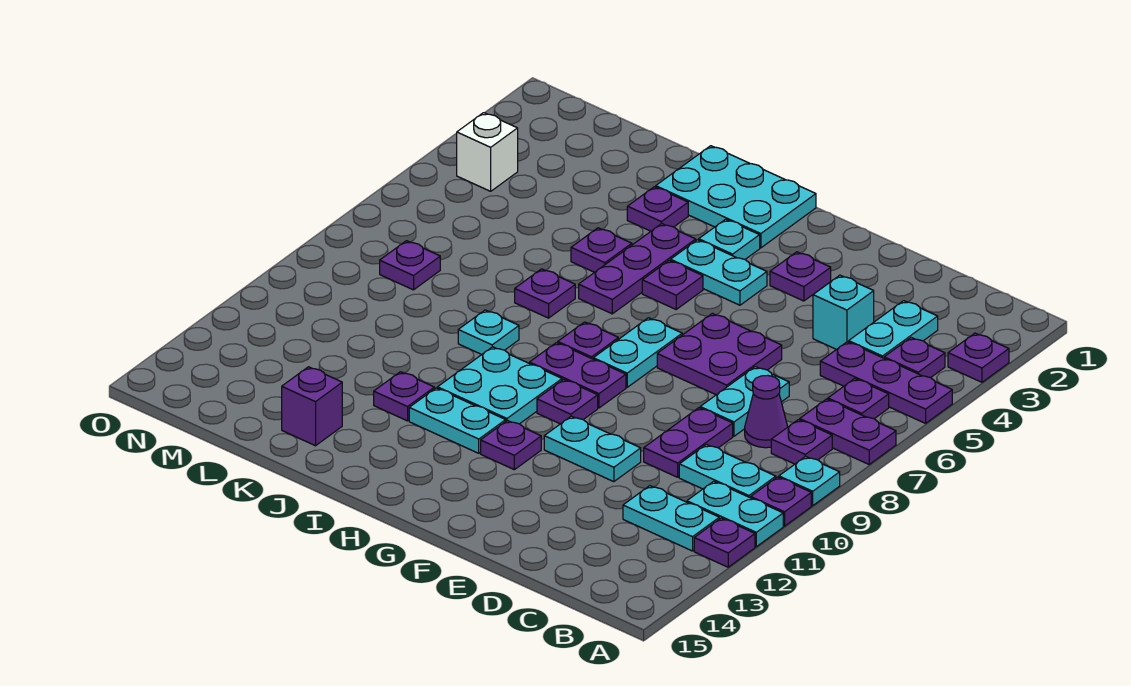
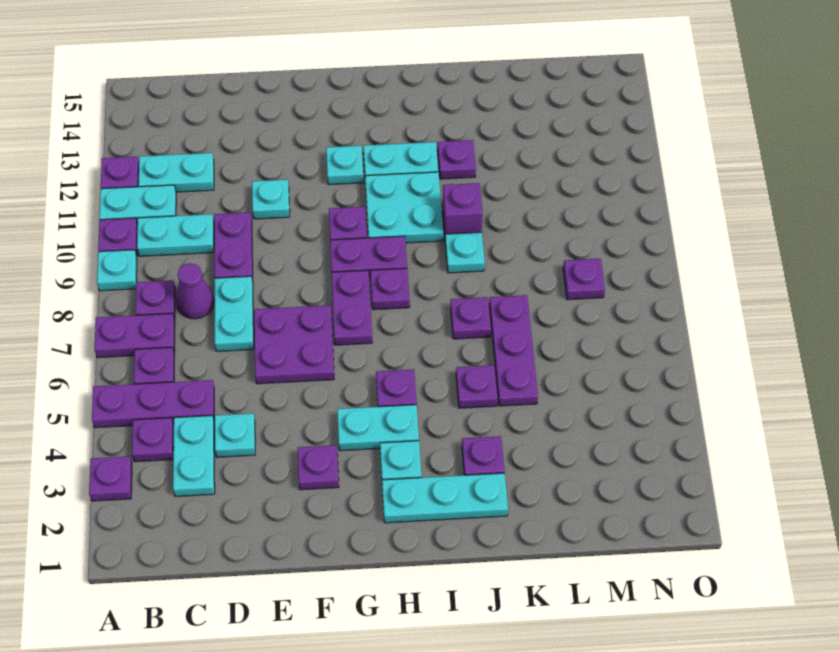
cyan 1x1 brick [813,275,874,349] -> cyan 1x1 plate [215,413,255,457]
cyan 1x2 plate [544,416,641,482] -> cyan 1x1 plate [252,179,290,219]
cyan 1x2 plate [593,318,682,387] -> purple 1x2 plate [332,270,372,345]
purple 1x1 plate [481,421,541,470] -> cyan 1x1 plate [326,146,364,185]
cyan 2x3 plate [656,146,816,248] -> cyan 1x3 plate [382,473,508,523]
purple 1x3 plate [579,224,696,314] -> purple 1x3 plate moved to [489,295,538,406]
purple 1x1 brick [282,367,342,446] -> purple 1x1 brick moved to [443,183,483,234]
white 1x1 brick [457,113,518,191] -> none

